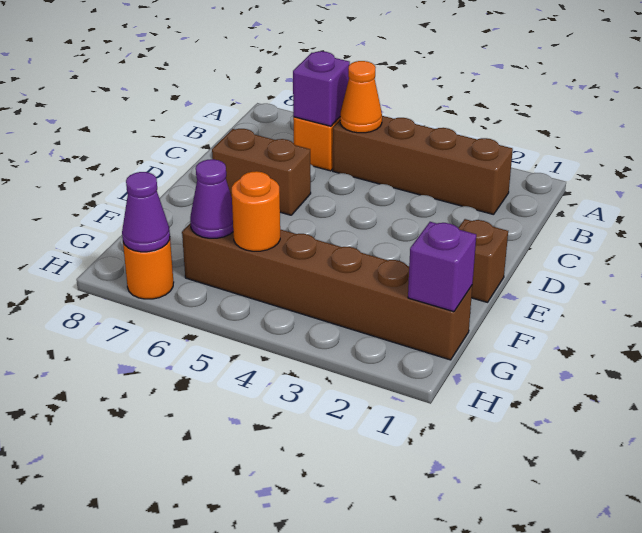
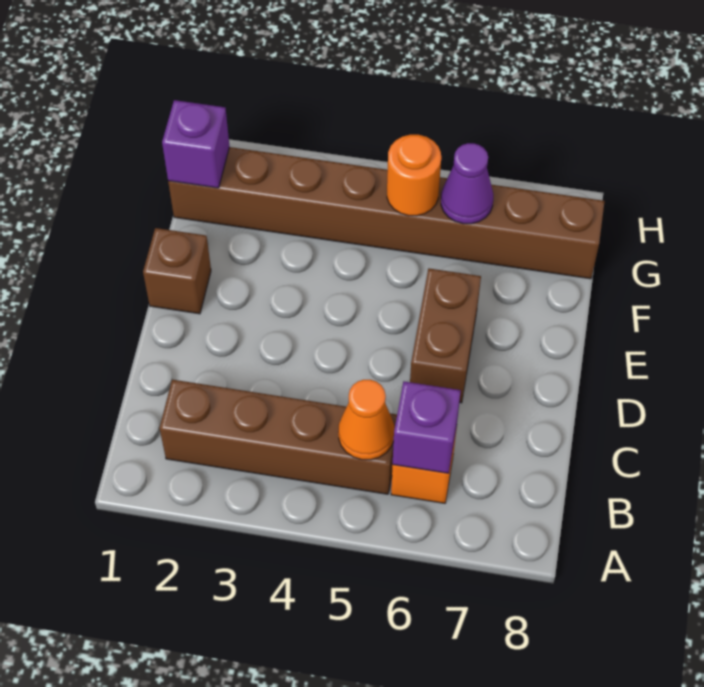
brown 1x2 brick [212,129,311,215] -> brown 1x2 brick turned to [410,269,481,403]
brown 1x6 brick [182,223,472,360] -> brown 1x8 brick [168,147,605,279]
orange 1x1 round brick [123,240,174,299] -> none
purple 1x1 cone [122,172,170,252] -> none

